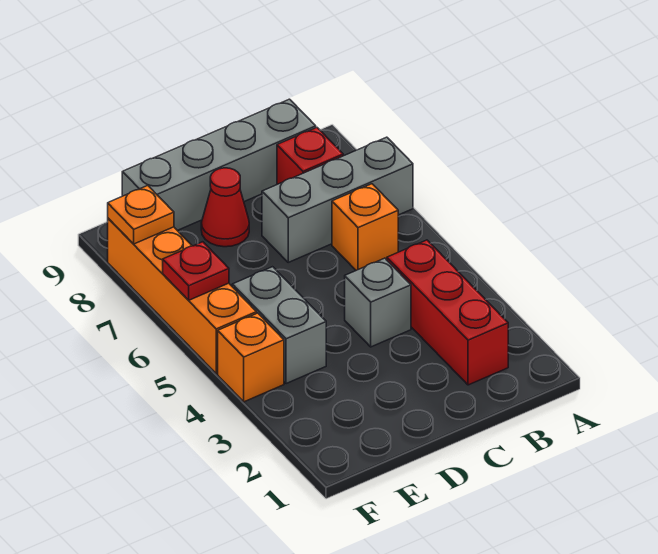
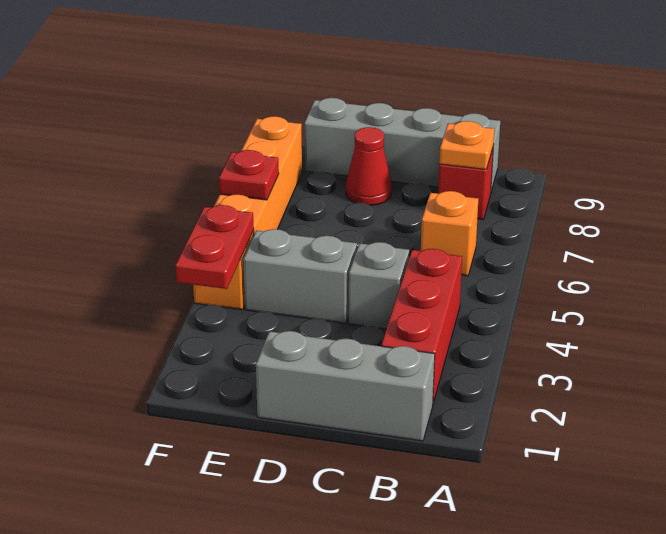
grey 1x3 brick [262,137,413,262] -> grey 1x3 brick moved to [256,331,435,441]
grey 1x2 brick [232,267,326,384] -> grey 1x2 brick turned to [243,229,357,323]
none -> red 1x2 plate [175,205,254,289]
orange 1x1 plate [108,186,174,244] -> orange 1x1 plate moved to [439,121,494,170]

